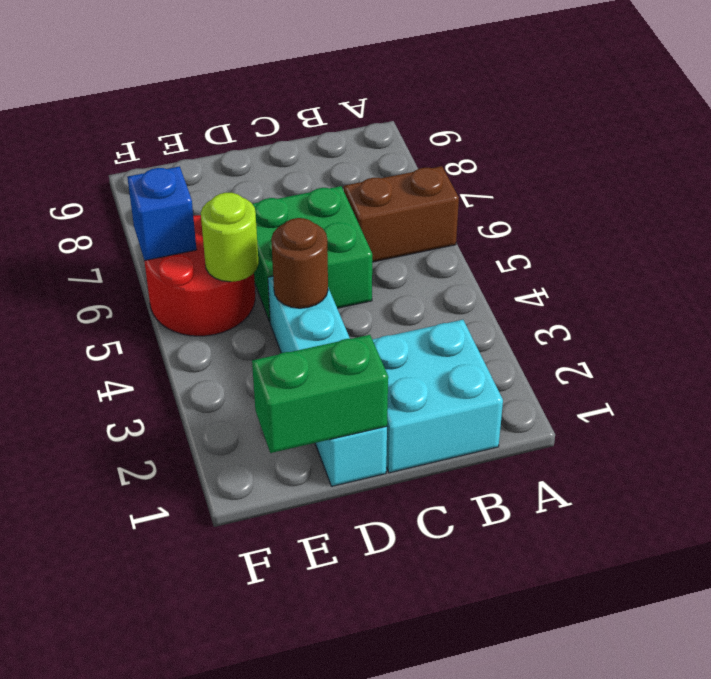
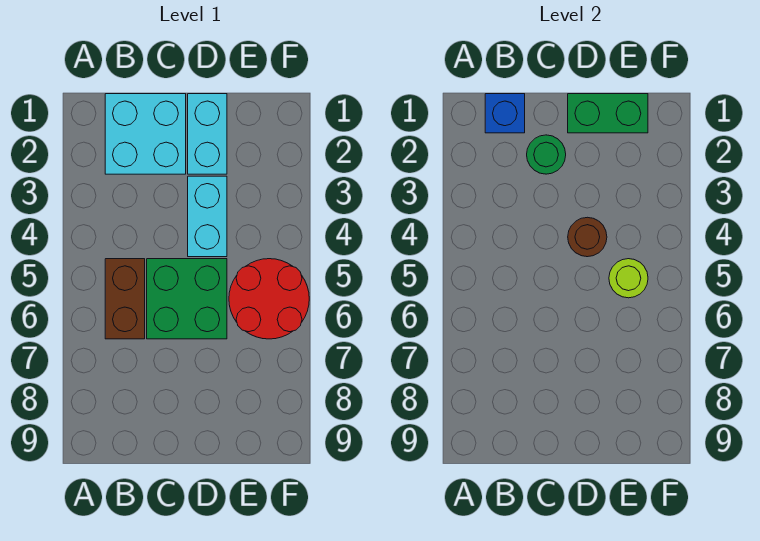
brown 1x2 brick [344,166,459,262] -> brown 1x2 brick turned to [105,259,145,339]
none -> green 1x1 round brick [527,135,566,174]
blue 1x1 brick [127,166,197,261] -> blue 1x1 brick moved to [485,94,525,133]

